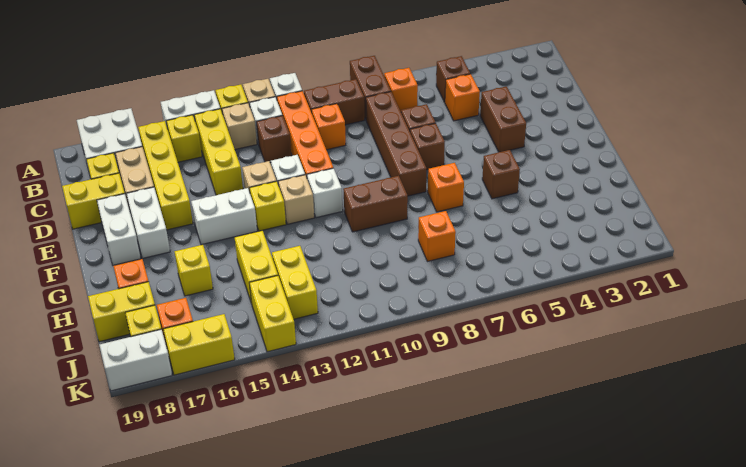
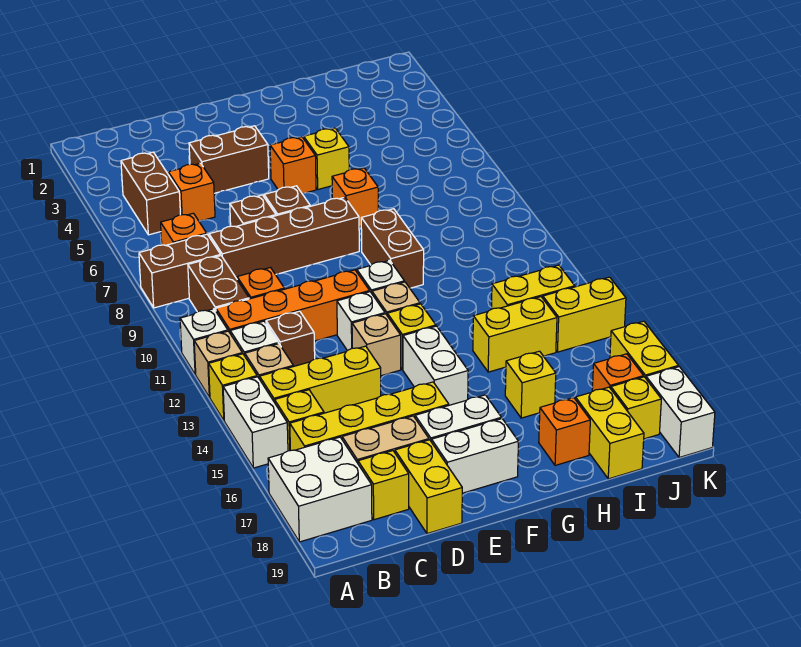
brown 1x1 brick [436,56,470,102] -> brown 1x2 brick [121,152,180,235]
brown 1x1 brick [482,150,520,199] -> yellow 1x1 brick [304,128,349,189]
orange 1x1 brick [418,211,456,262] -> orange 1x1 brick moved to [270,137,316,193]

